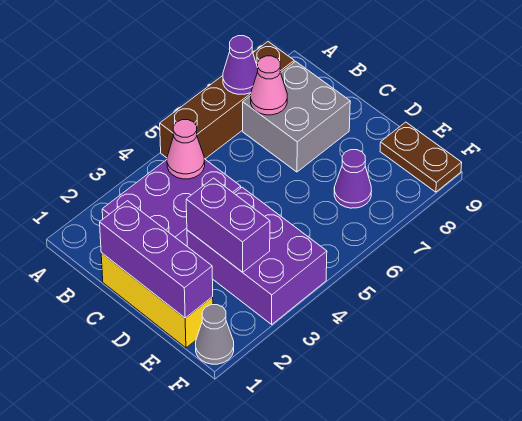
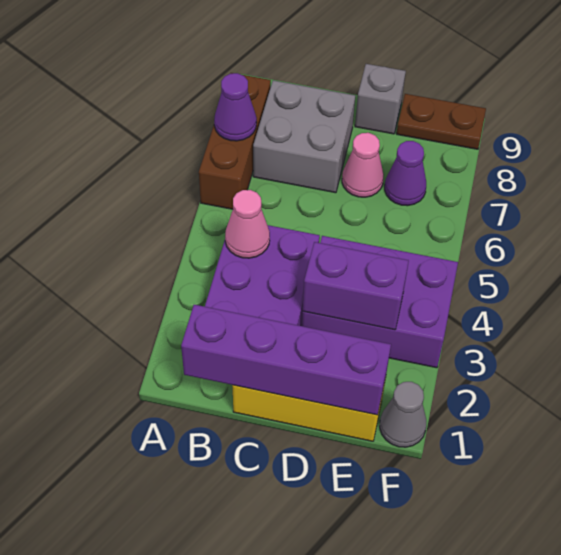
brown 1x4 brick [160,42,294,159] -> brown 1x3 brick [199,73,271,209]
pink 1x1 cone [251,56,287,115] -> pink 1x1 cone moved to [342,133,384,197]
purple 1x3 brick [100,201,213,318] -> purple 1x4 brick [181,305,391,415]
none -> grey 1x1 brick [355,64,406,134]

